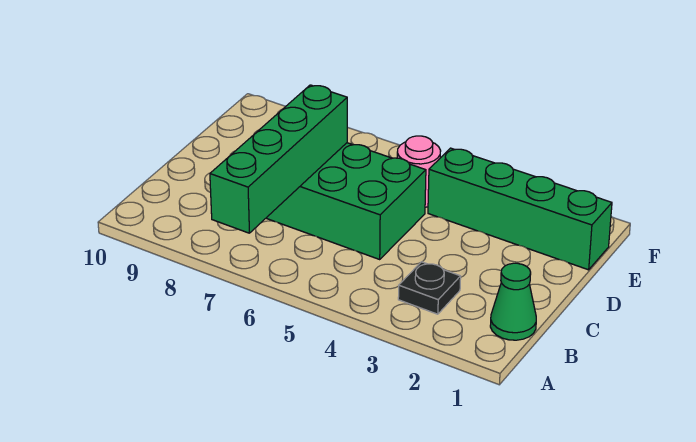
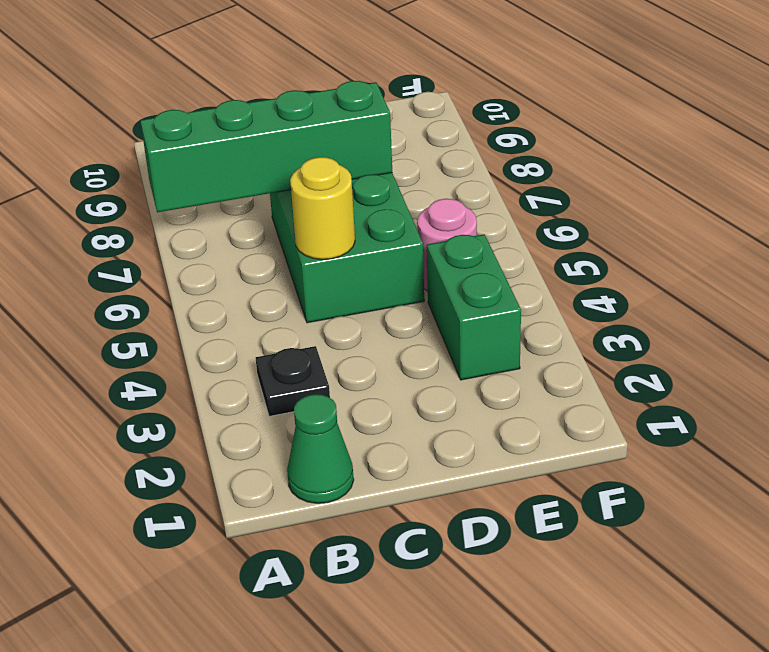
none -> yellow 1x1 round brick [290,157,355,259]
green 1x4 brick [428,148,612,270] -> green 1x2 brick [427,234,521,380]

